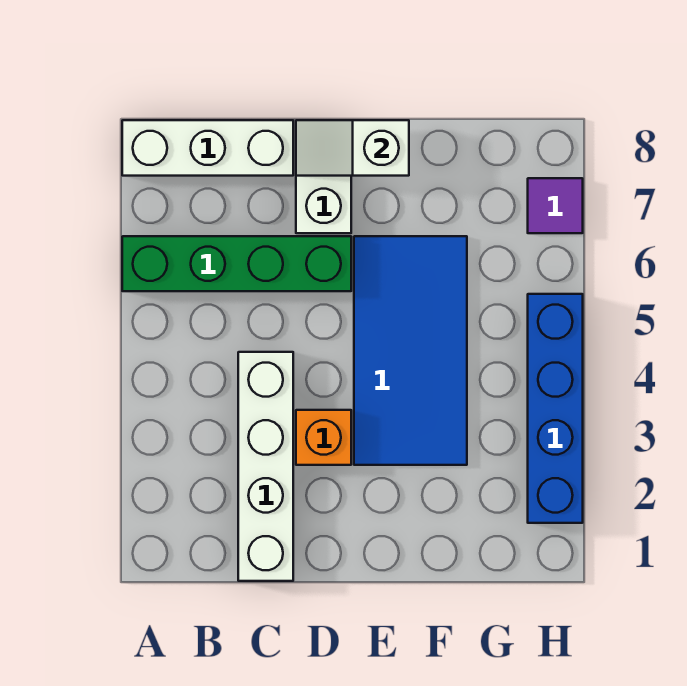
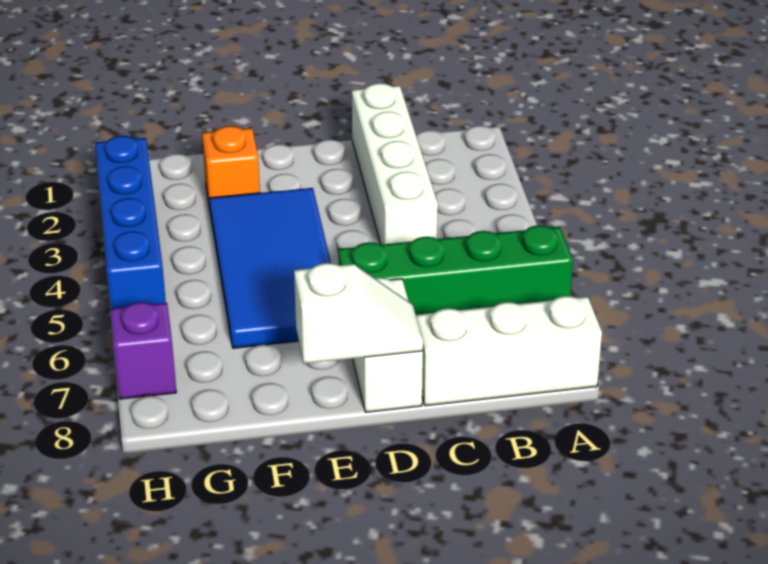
orange 1x1 brick [296,410,351,465] -> orange 1x1 brick moved to [202,126,260,208]
purple 1x1 tile [528,178,583,233] -> purple 1x1 brick [110,302,176,399]

